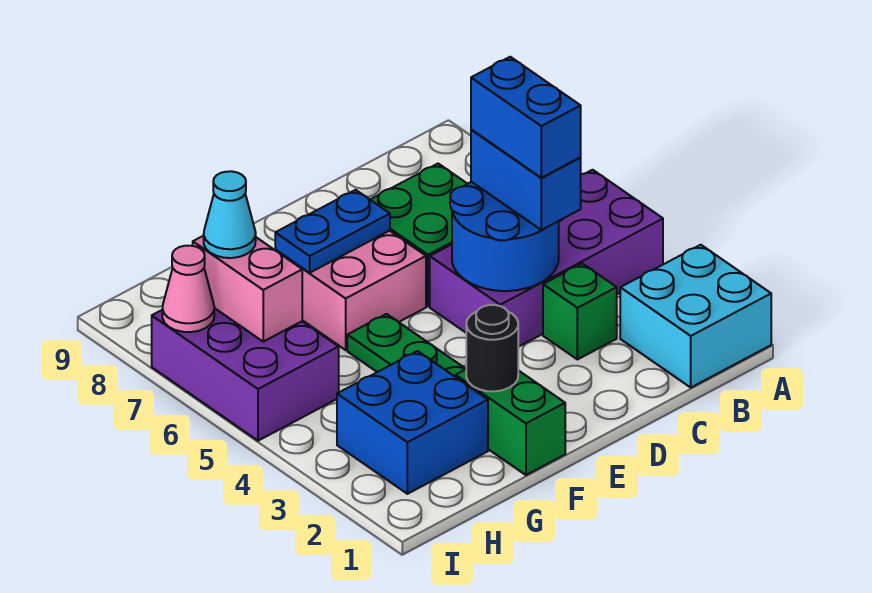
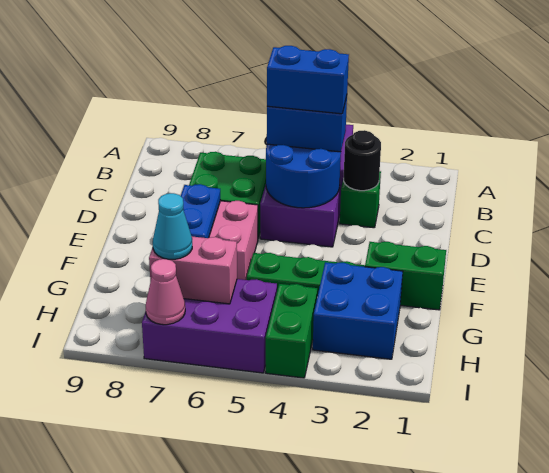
cyan 2x2 brick [620,245,771,387] -> none
black 1x1 round brick [466,305,518,391] -> black 1x1 round brick moved to [343,130,381,191]
none -> green 1x2 brick [266,284,317,378]

